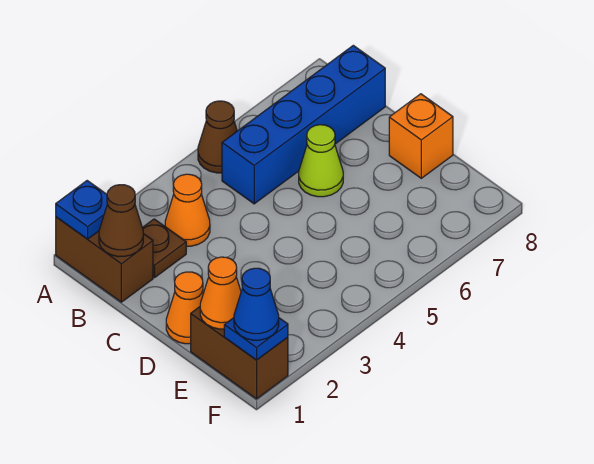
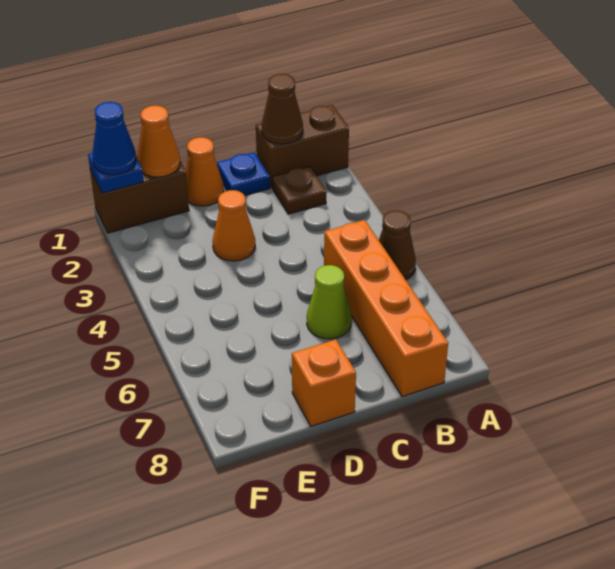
blue 1x1 plate [56,181,107,239] -> blue 1x1 plate moved to [217,152,270,195]
orange 1x1 cone [165,174,210,246] -> orange 1x1 cone moved to [213,190,255,261]
blue 1x4 brick [222,45,385,204] -> orange 1x4 brick [324,220,448,397]

